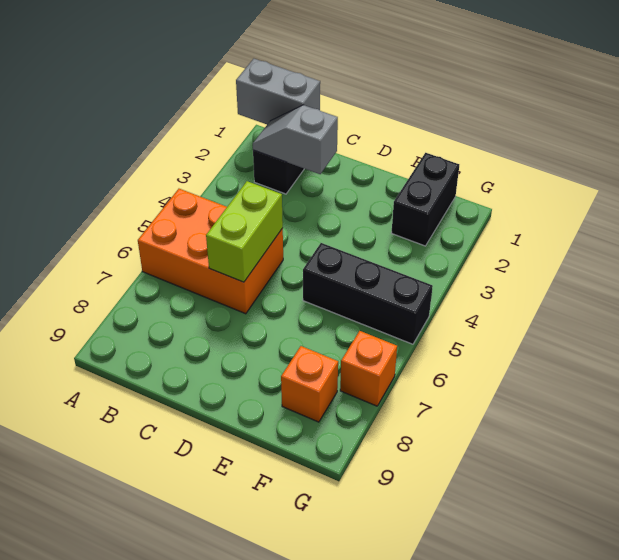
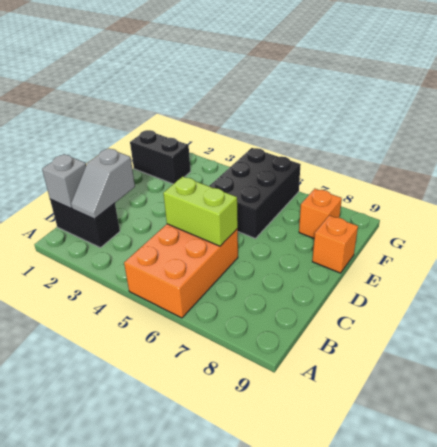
grey 1x2 brick [236,59,320,124] -> grey 1x1 brick [42,154,86,208]
black 1x3 brick [303,243,433,344] -> black 2x3 brick [209,148,301,238]
orange 1x1 brick [340,331,397,406] -> orange 1x1 brick moved to [312,215,358,273]

